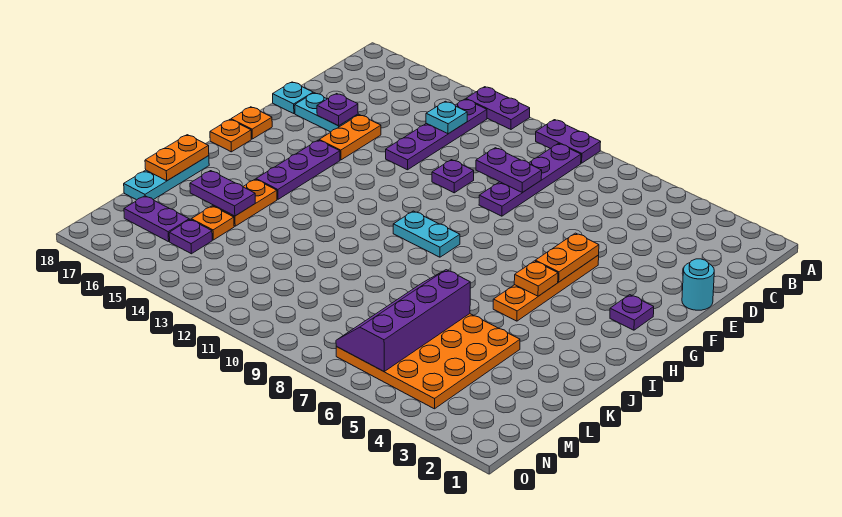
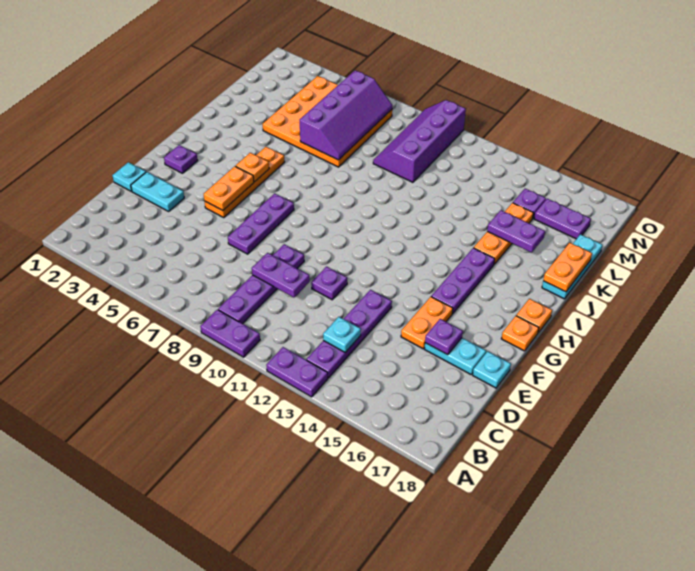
cyan 1x1 round brick [682,259,714,310] -> cyan 1x1 plate [113,162,146,191]
none -> purple 1x3 plate [228,193,294,254]
cyan 1x2 plate [393,211,460,257] -> cyan 1x2 plate moved to [131,172,184,211]
none -> purple 2x4 slope [373,100,466,182]

